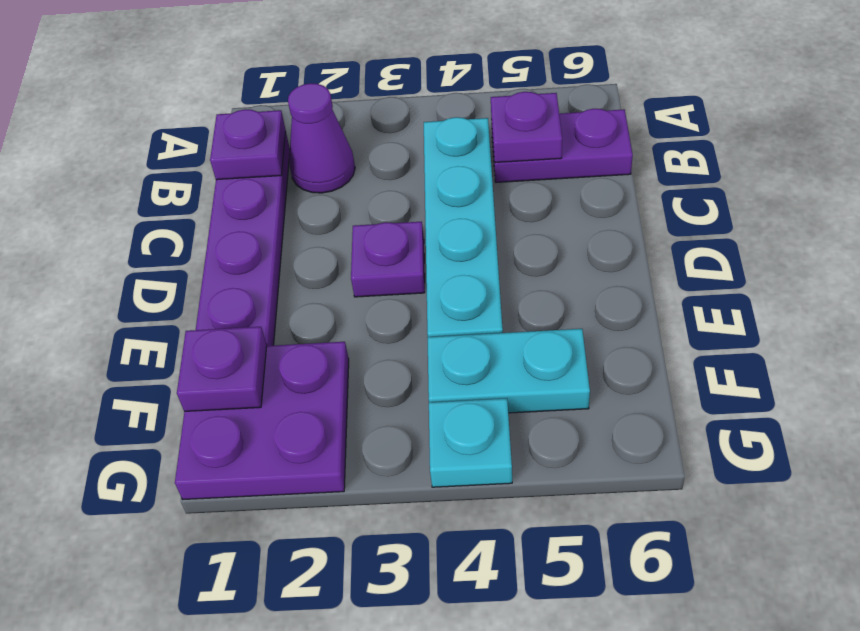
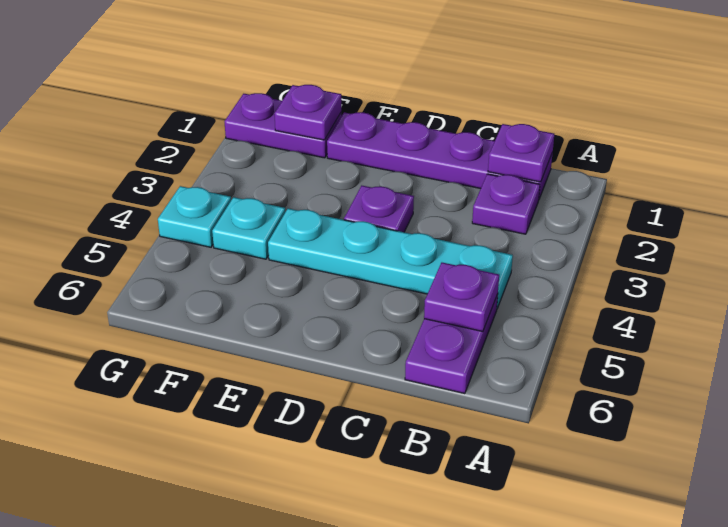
purple 1x1 cone [288,83,355,193] -> purple 1x1 plate [472,174,540,234]
purple 2x2 plate [175,342,349,500] -> purple 1x2 plate [224,93,342,158]
cyan 1x2 plate [427,329,590,413] -> cyan 1x1 plate [212,197,285,259]

